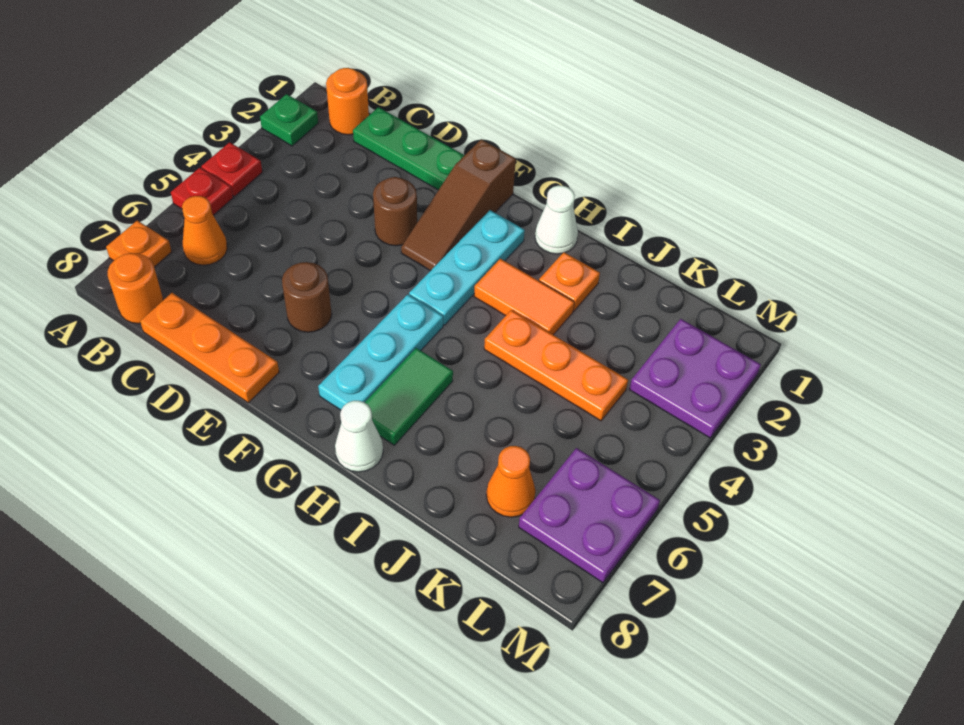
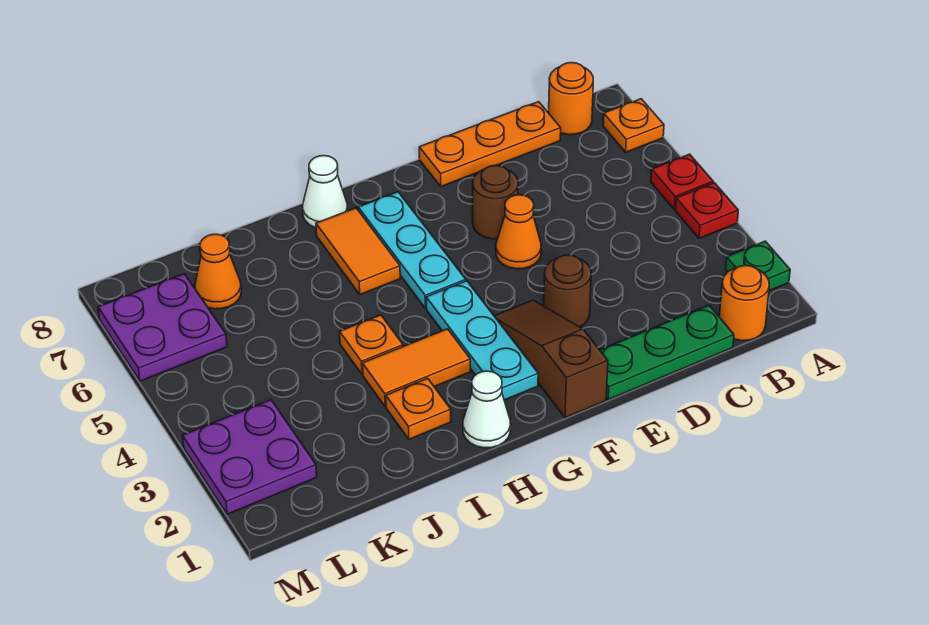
orange 1x1 cone [182,196,227,265] -> orange 1x1 cone moved to [496,195,541,269]
green 1x2 tile [365,348,453,445] -> orange 1x2 tile [316,208,400,294]
orange 1x3 plate [484,310,628,421] -> orange 1x1 plate [340,315,403,374]

